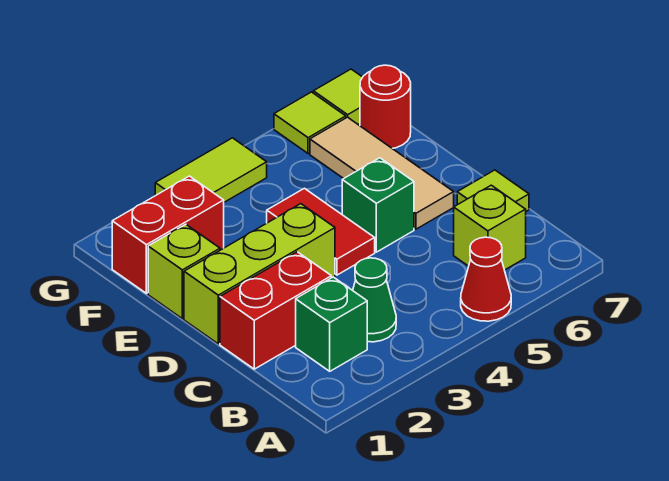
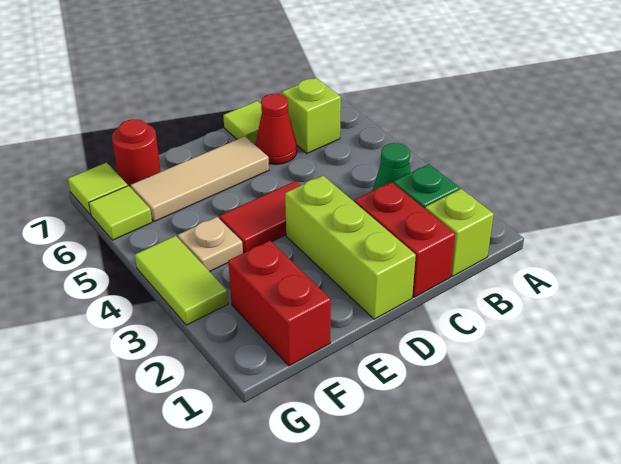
red 1x1 cone [461,237,511,321] -> red 1x1 cone moved to [255,94,297,165]
green 1x1 brick [342,158,414,252] -> none
lime 1x1 brick [148,224,220,319] -> lime 1x1 brick moved to [425,189,494,276]
none -> tan 1x1 plate [178,217,243,272]

